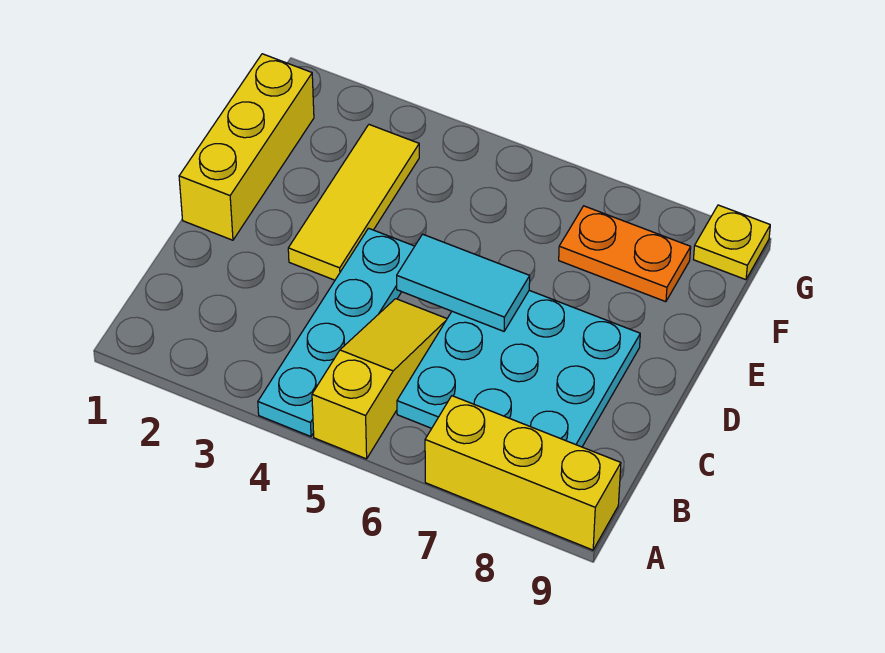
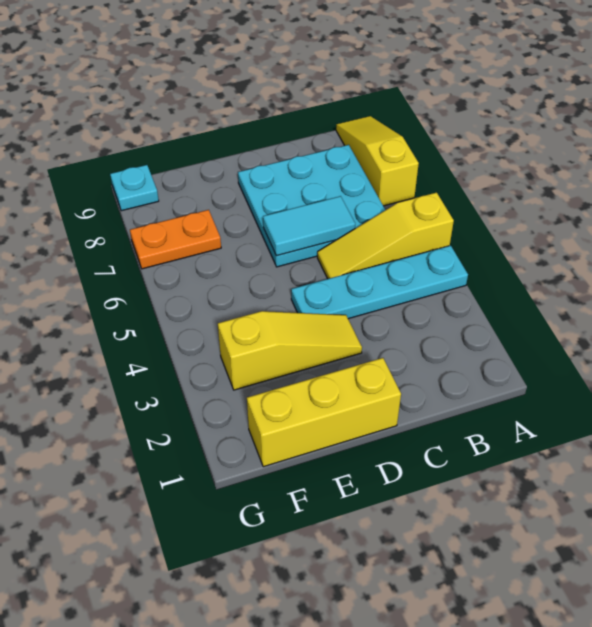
yellow 1x3 brick [425,396,621,550] -> yellow 1x3 slope [336,116,419,206]
yellow 1x3 tile [288,125,419,280] -> yellow 1x3 slope [218,311,362,390]
cyan 1x2 tile [397,234,530,331] -> cyan 1x2 tile turned to [263,196,355,256]
orange 1x2 plate [559,206,691,302] -> orange 1x2 plate turned to [130,210,221,269]
yellow 1x1 plate [694,205,770,280] -> cyan 1x1 plate [110,165,159,211]

